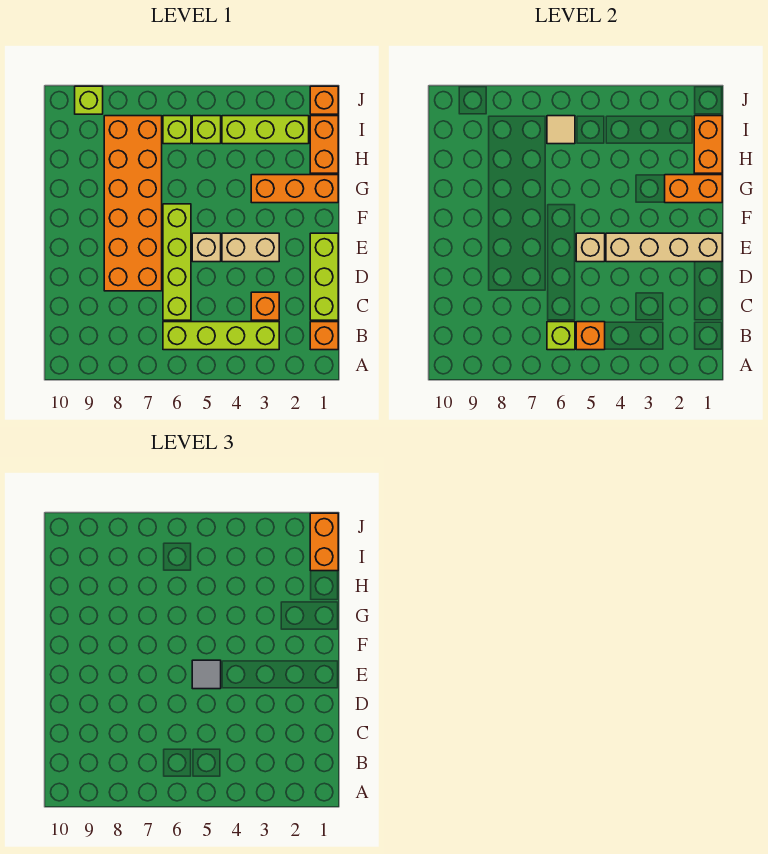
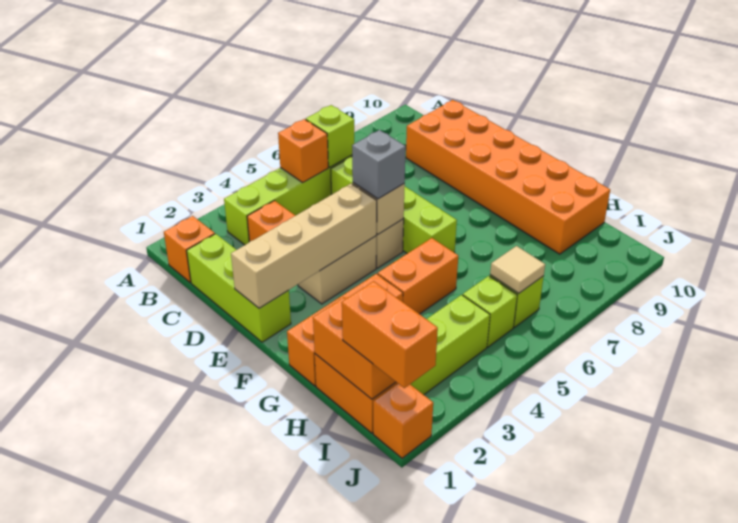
orange 2x6 brick [104,116,162,291] -> orange 2x6 brick moved to [406,100,610,254]
grey 1x1 tile [192,660,221,689] -> grey 1x1 brick [352,130,406,199]
orange 1x2 brick [665,175,722,203] -> orange 1x2 brick moved to [378,238,458,314]
lime 1x1 brick [75,86,103,114] -> none

